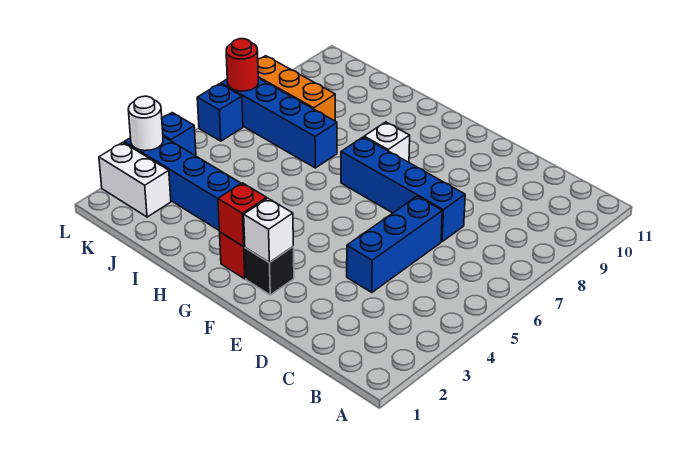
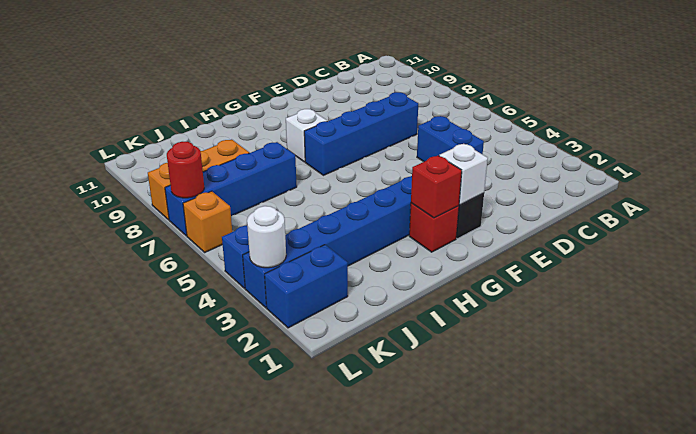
blue 1x3 brick [347,196,442,293] -> blue 1x2 brick [417,116,484,162]
white 1x2 brick [99,143,171,217] -> blue 1x2 brick [265,245,348,328]
blue 1x1 brick [197,84,243,141] -> orange 1x1 brick [183,191,232,252]

